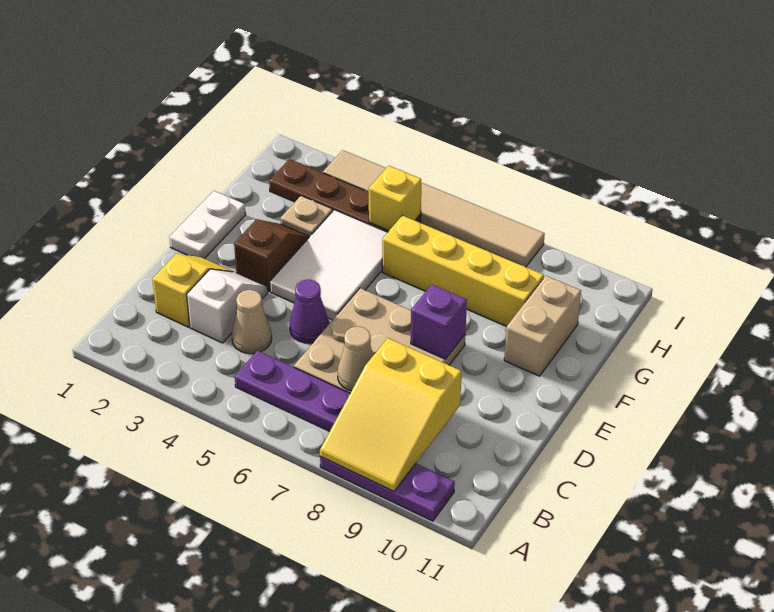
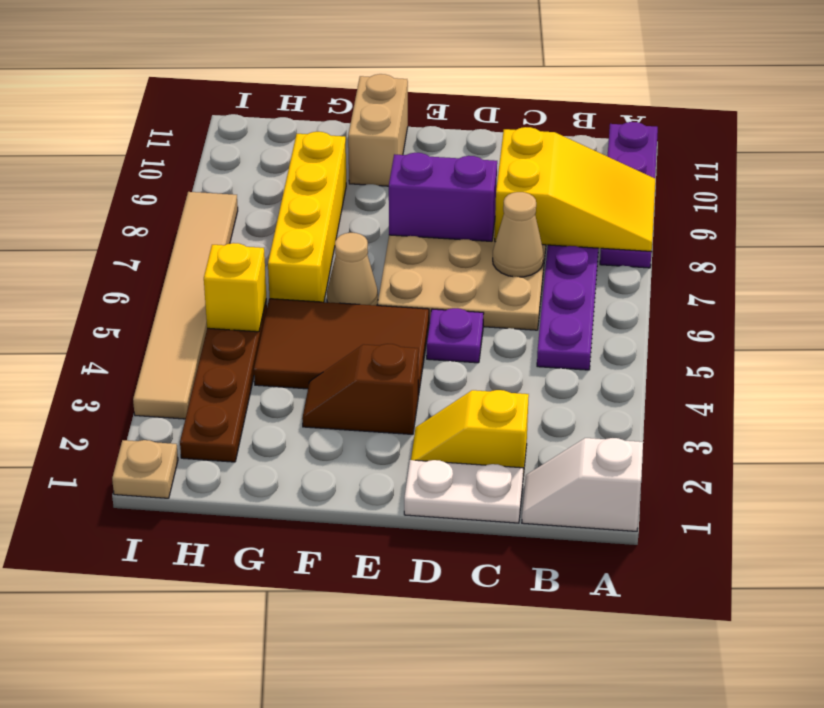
purple 1x3 plate [320,457,455,521] -> purple 1x4 plate [600,122,658,268]
white 1x2 slope [187,269,268,343] -> white 1x2 slope moved to [522,438,643,531]
tan 1x1 cone [232,290,272,354] -> tan 1x1 cone moved to [327,233,378,306]
purple 1x1 cone [290,279,329,343] -> purple 1x1 plate [427,308,484,363]
white 1x2 plate [169,191,246,259] -> white 1x2 plate moved to [404,460,523,523]
white 2x3 tile [270,210,388,320] -> brown 2x3 tile [254,299,429,396]
purple 1x1 brick [411,285,467,359] -> purple 1x2 brick [389,153,497,241]
tan 1x2 brick [504,276,581,376] -> tan 1x2 brick turned to [348,74,408,186]
tan 1x1 plate [280,196,333,237] -> tan 1x1 plate moved to [112,440,178,498]

